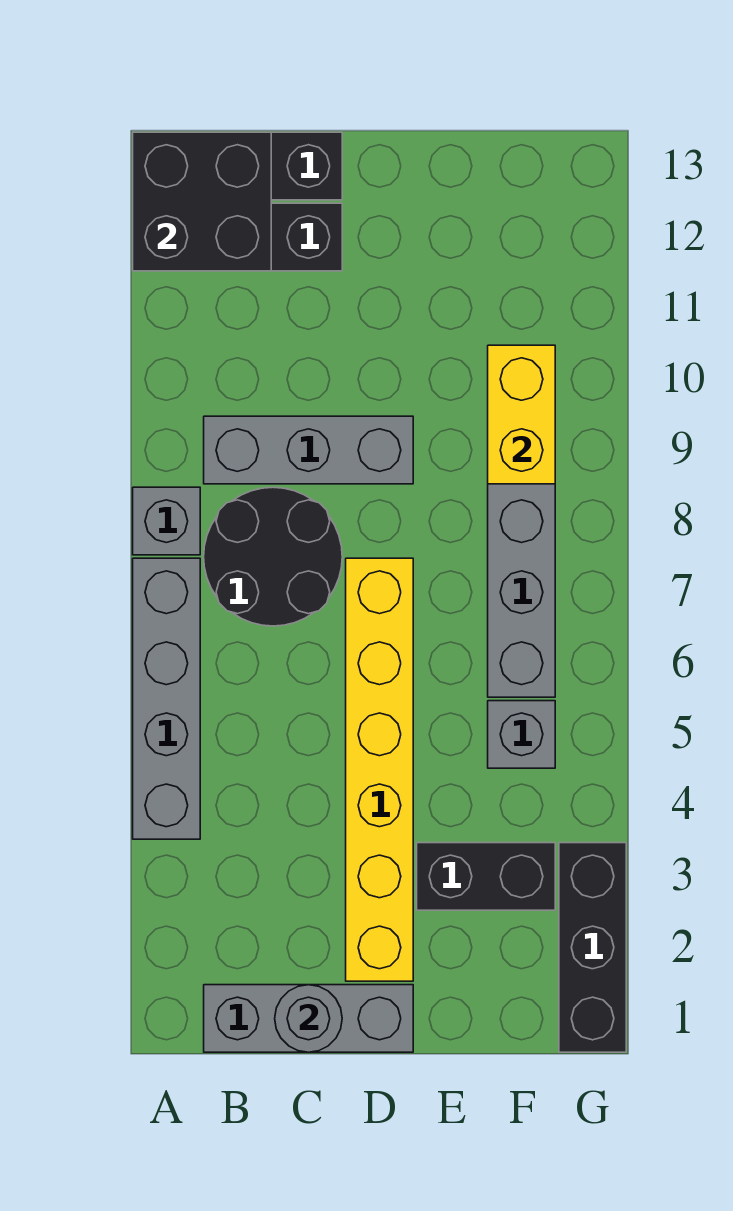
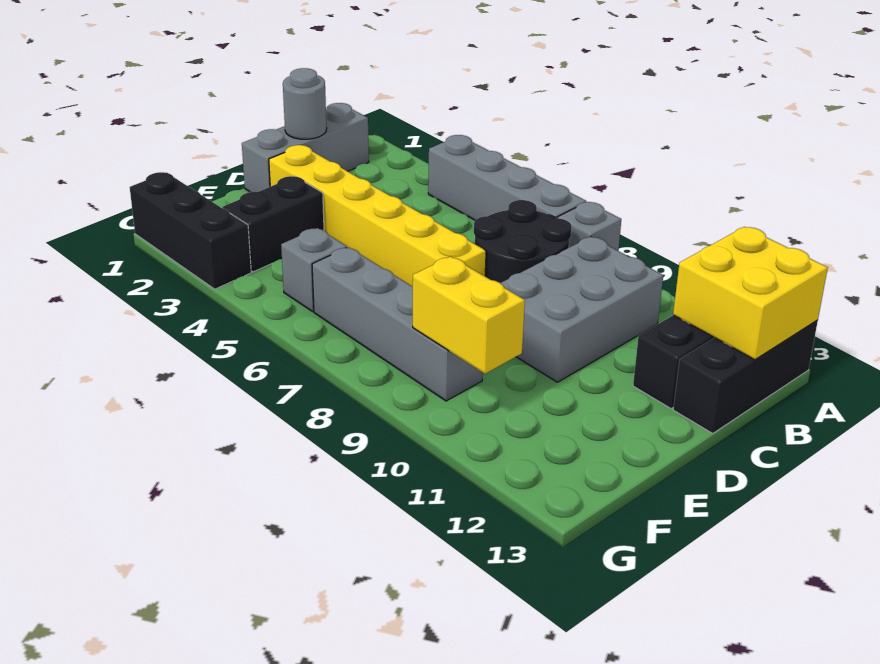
black 2x2 brick [133,132,271,271] -> yellow 2x2 brick [673,227,828,360]
grey 1x3 brick [204,416,413,484] -> grey 2x3 brick [501,237,663,382]

